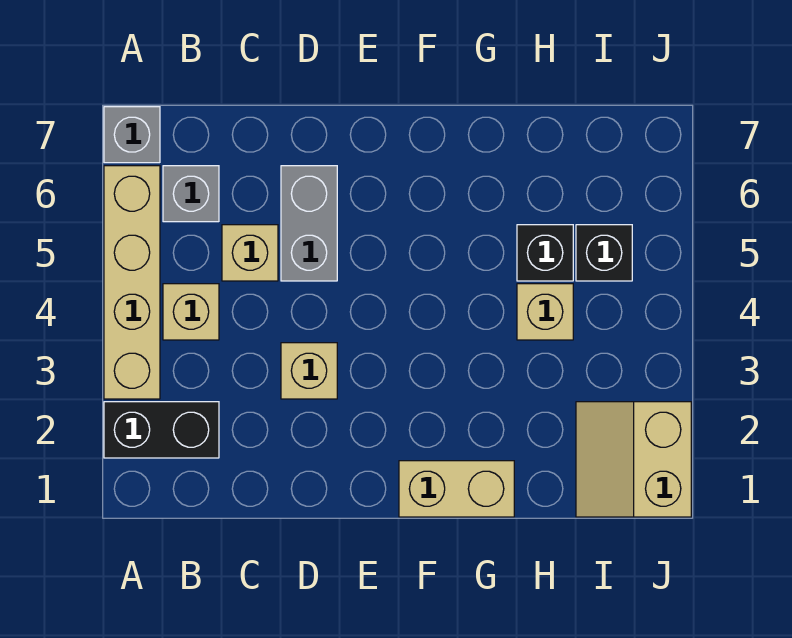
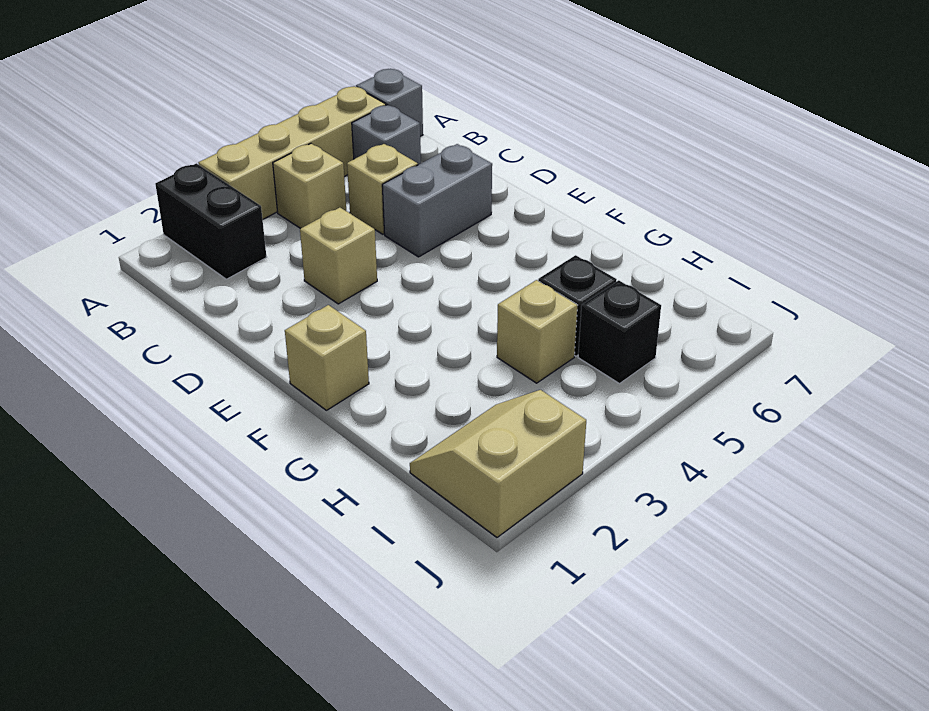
tan 1x2 brick [399,461,514,517] -> tan 1x1 brick [285,305,369,410]

